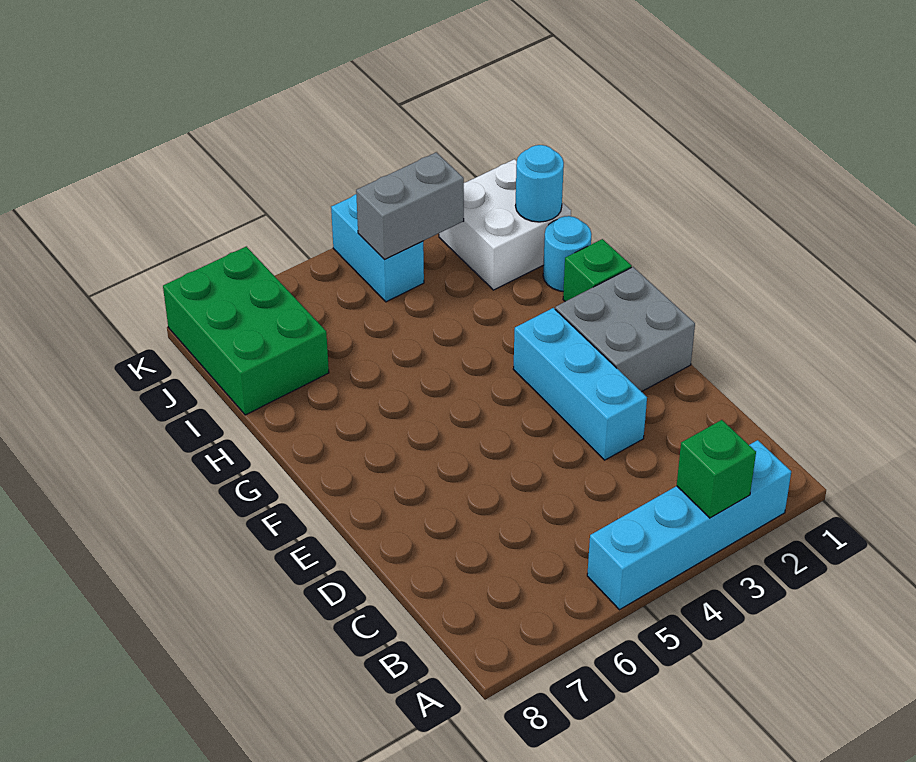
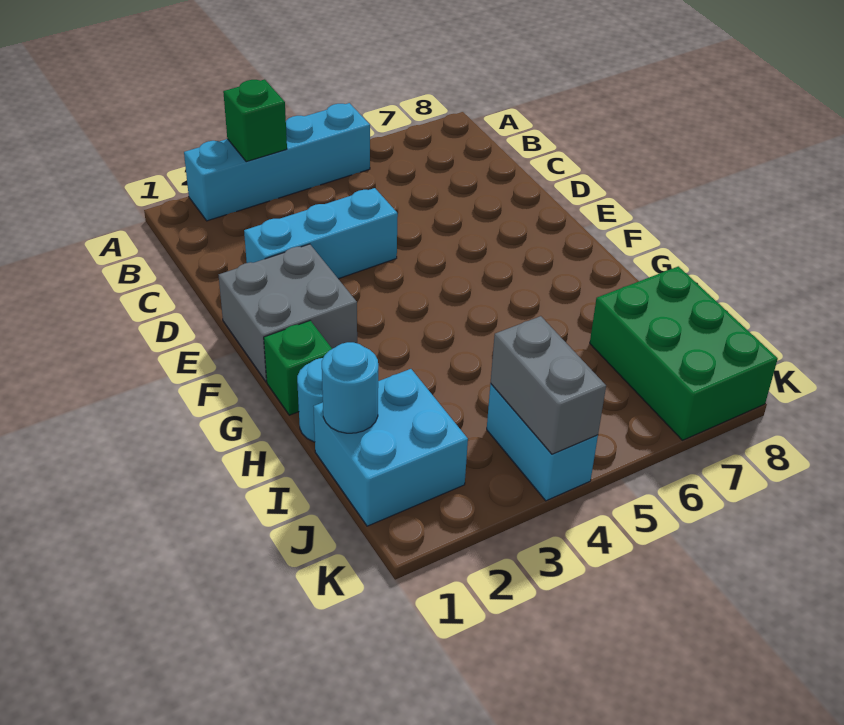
cyan 1x3 brick [513,308,647,460] -> cyan 1x3 brick turned to [244,188,398,279]
white 2x2 brick [439,159,571,290] -> cyan 2x2 brick [313,369,468,526]
grey 1x2 brick [356,152,464,260] -> grey 1x2 brick turned to [491,316,606,454]

